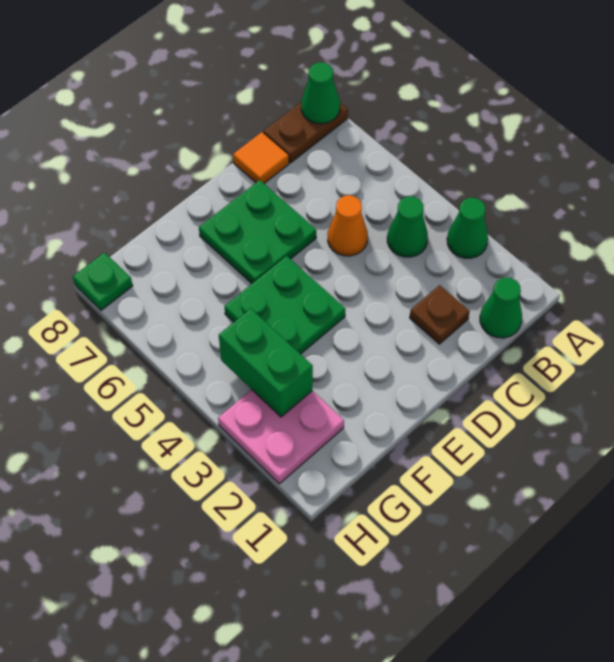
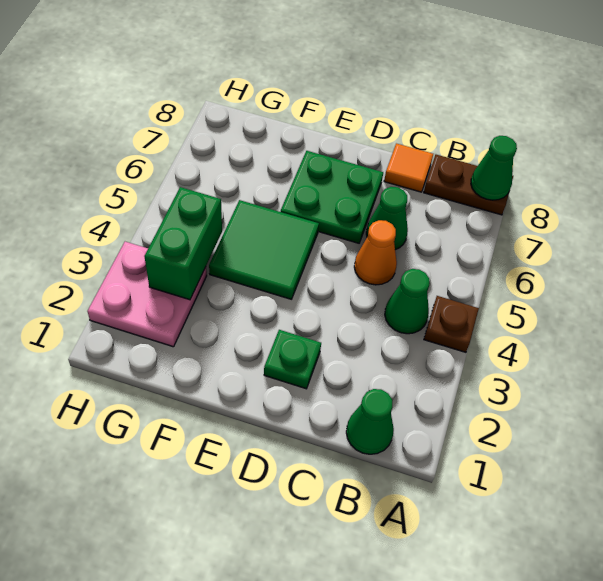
green 1x1 cone [447,198,488,258] -> green 1x1 cone moved to [366,187,408,250]
brown 1x1 plate [410,285,470,344] -> brown 1x1 plate moved to [424,296,479,352]
green 2x2 plate [224,256,345,354] -> green 2x2 tile [209,200,319,299]
green 1x1 plate [73,252,133,310] -> green 1x1 plate moved to [264,330,321,389]

